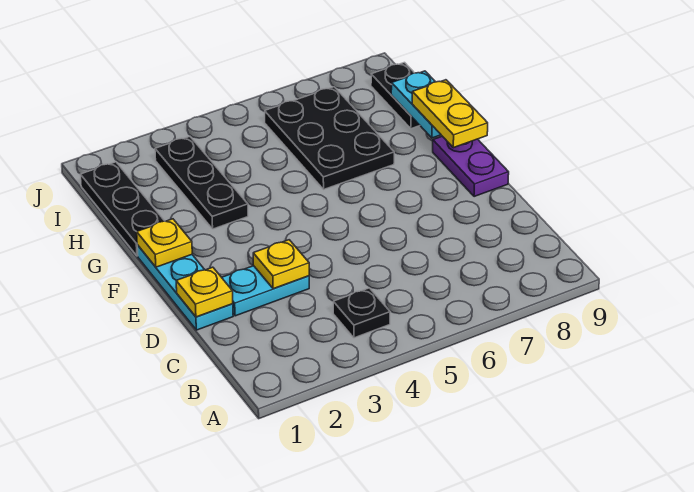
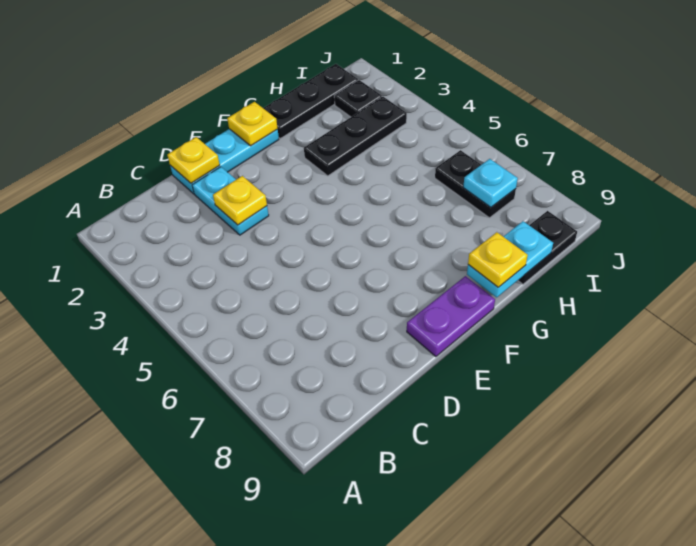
black 1x1 plate [333,288,390,338] -> black 1x1 plate moved to [334,80,382,117]
yellow 1x2 plate [412,80,488,148] -> yellow 1x1 plate [468,232,528,287]
black 2x3 plate [265,87,394,189] -> black 1x2 plate [435,150,516,218]
none -> cyan 1x1 plate [463,159,518,207]

